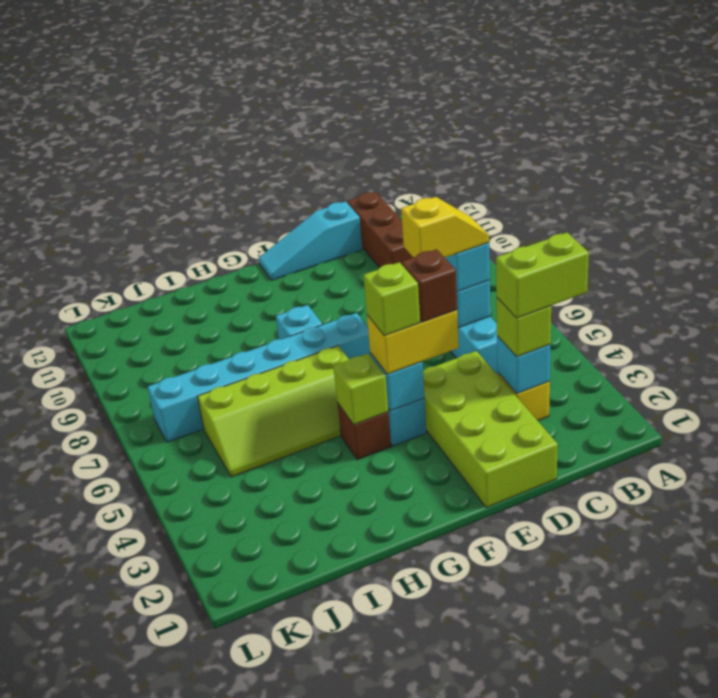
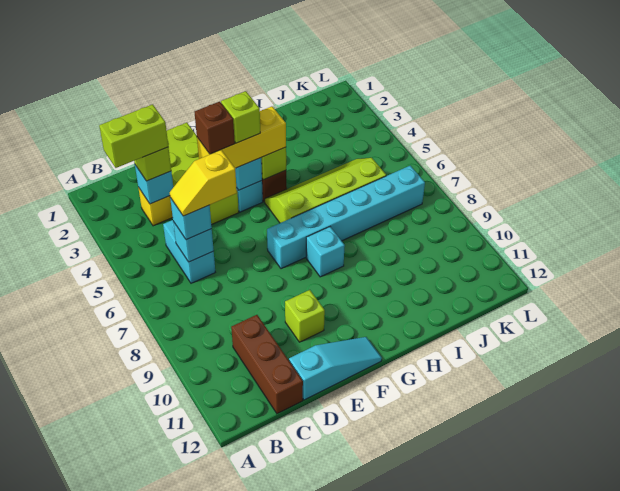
yellow 1x2 brick [367,310,459,374] -> yellow 1x3 brick [197,106,286,168]
none -> lime 1x1 brick [285,290,325,342]

